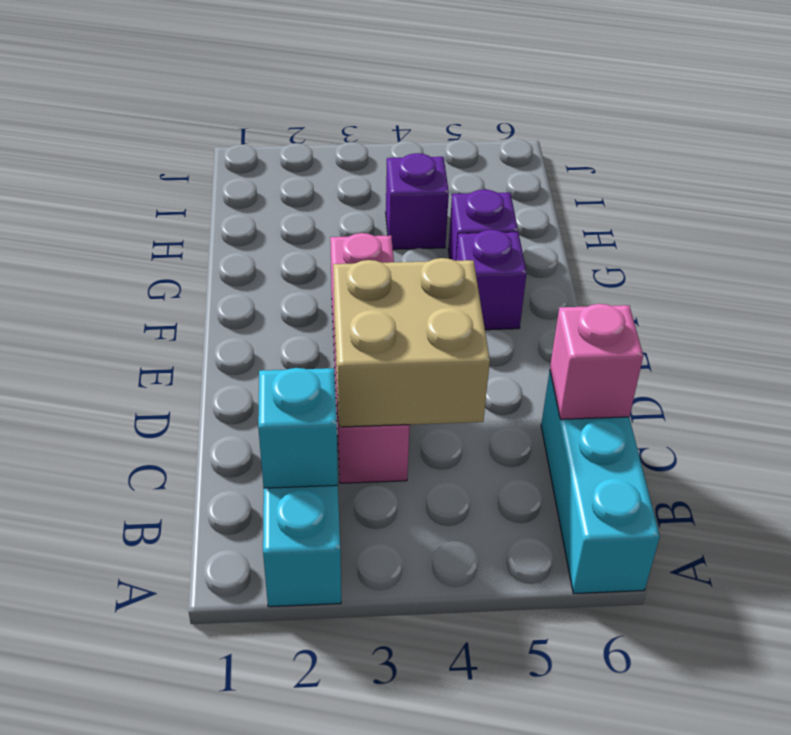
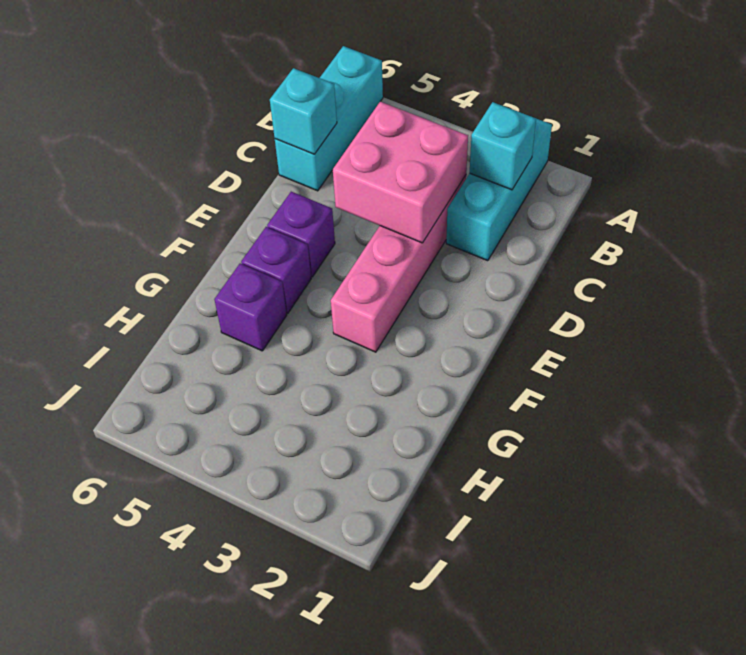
tan 2x2 brick [333,258,490,427] -> pink 2x2 brick [333,101,468,243]
pink 1x1 brick [550,304,643,419] -> cyan 1x1 brick [270,68,337,154]
purple 1x1 brick [386,153,449,249] -> purple 1x1 brick moved to [267,192,335,277]

